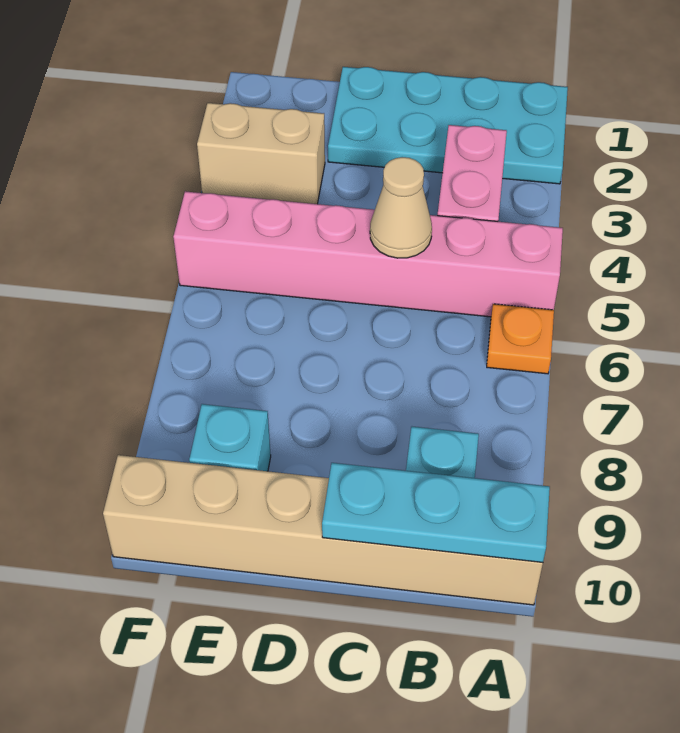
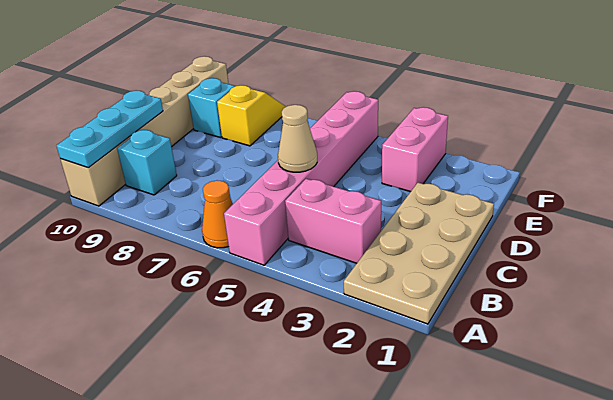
cyan 2x4 plate [328,67,568,184] -> tan 2x4 plate [344,183,494,324]
orange 1x1 plate [487,304,554,374] -> orange 1x1 cone [202,180,233,248]
tan 1x2 brick [197,103,325,204] -> pink 1x2 brick [382,107,448,192]
none -> yellow 1x2 slope [217,85,286,146]

